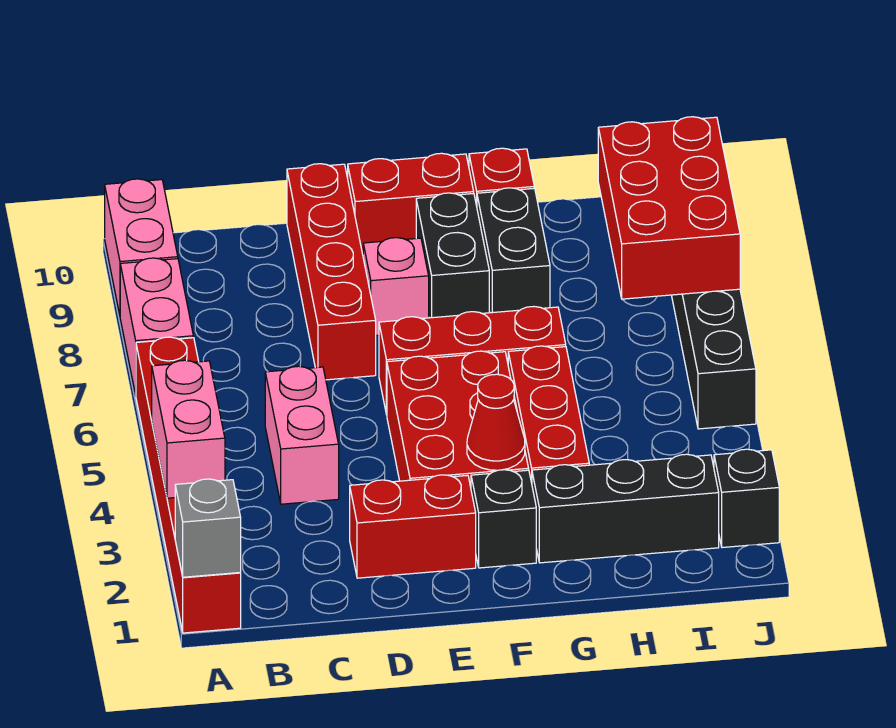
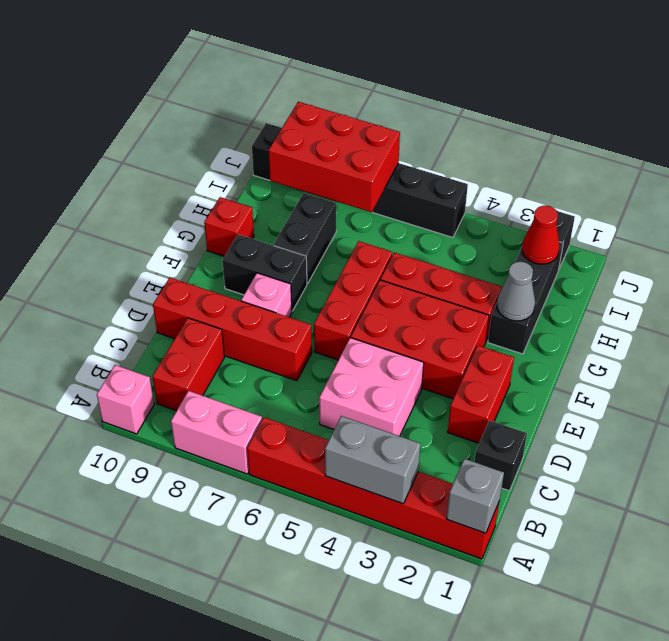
pink 1x2 brick [152,360,225,498] -> grey 1x2 brick [325,416,420,504]
pink 1x2 brick [105,179,178,315] -> pink 1x1 brick [97,365,154,434]
pink 1x2 brick [265,366,339,504] -> pink 2x2 brick [319,338,424,436]
red 1x2 brick [348,153,474,254] -> red 1x2 brick moved to [152,318,225,411]
black 1x1 brick [471,470,536,568] -> black 1x1 brick moved to [474,420,527,491]
red 1x1 cone [467,374,525,470] -> red 1x1 cone moved to [522,206,560,264]
none -> grey 1x1 cone [497,262,535,321]
black 1x2 brick [477,188,550,313] -> black 1x2 brick turned to [274,193,336,284]

